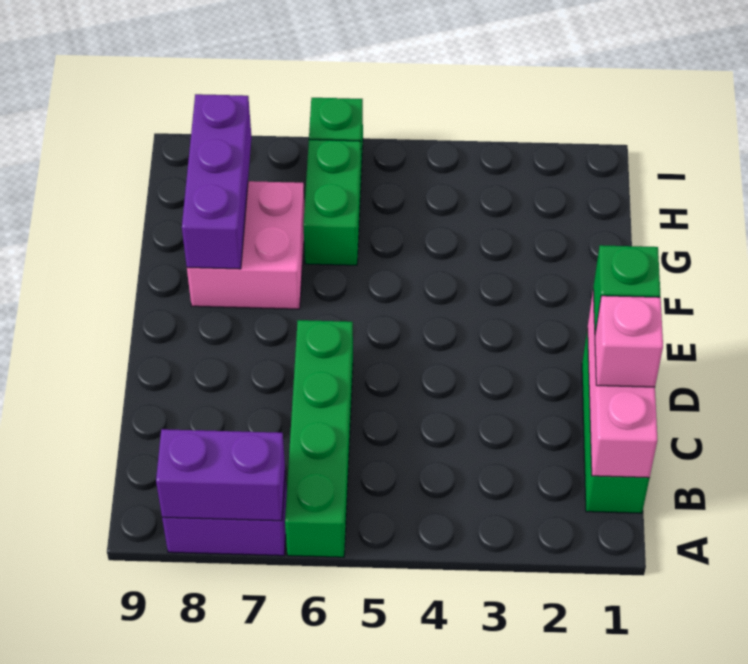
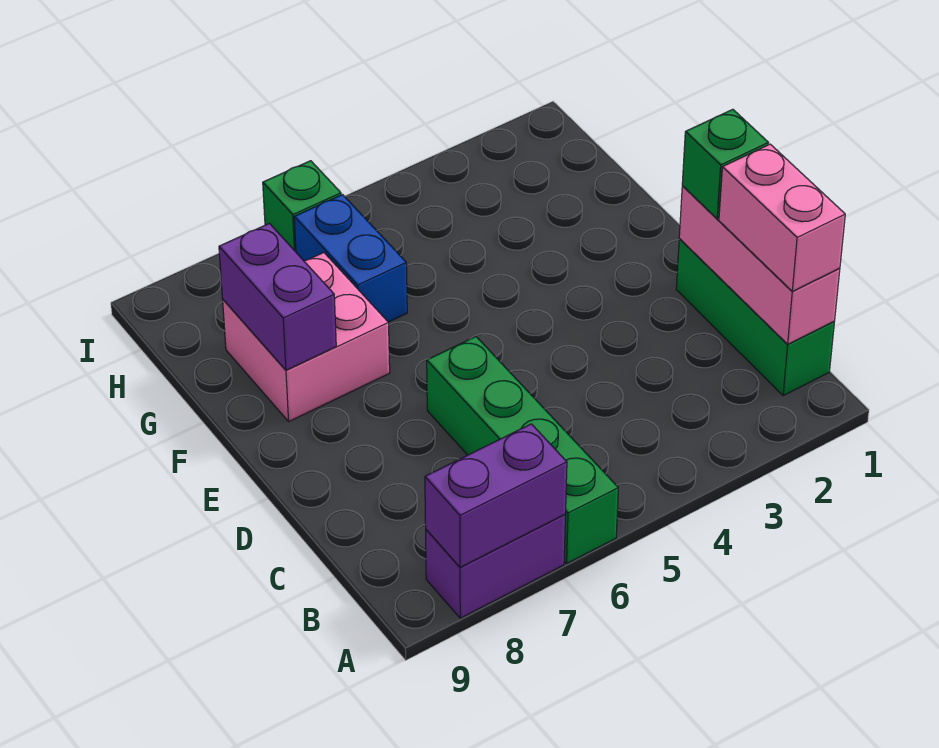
pink 1x1 brick [595,296,663,387] -> pink 1x2 brick [719,144,845,291]
purple 1x3 brick [182,94,252,269] -> purple 1x2 brick [219,223,336,370]
green 1x2 brick [303,140,361,265] -> blue 1x2 brick [294,195,407,322]

